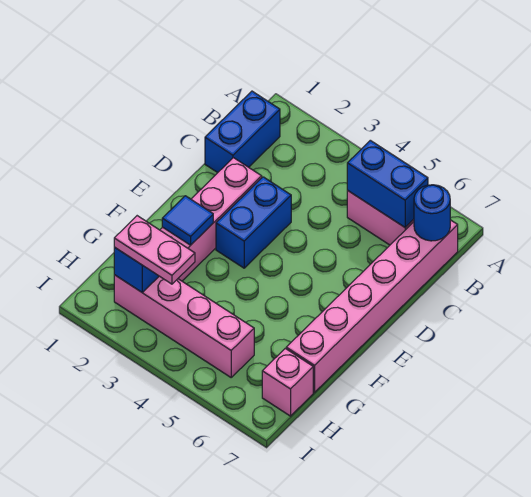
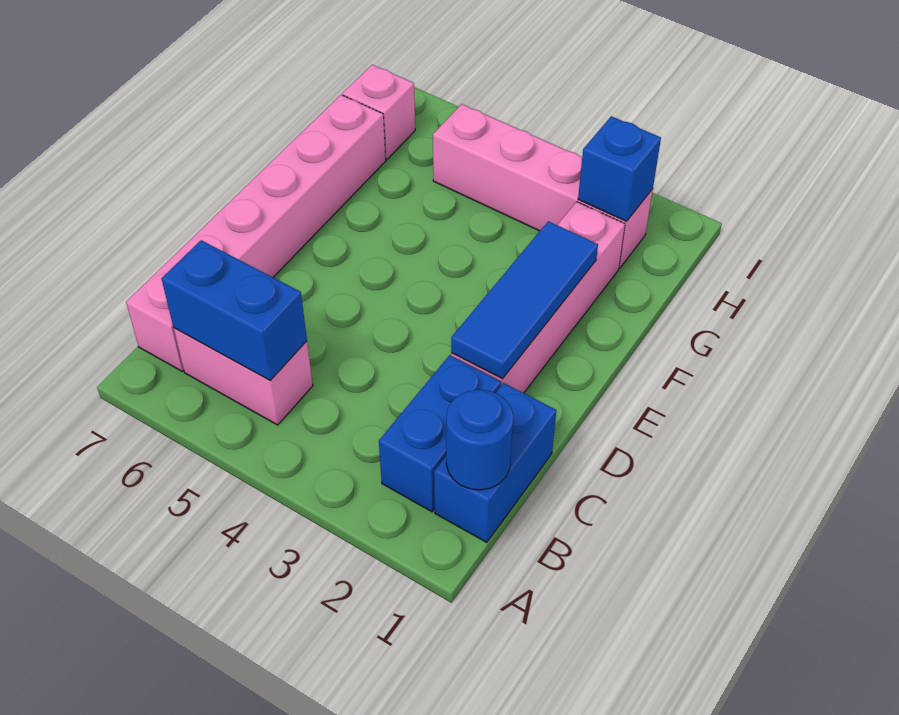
blue 1x1 round brick [414,185,450,241] -> blue 1x1 round brick moved to [446,390,513,490]
blue 1x2 brick [216,177,291,268] -> blue 1x2 brick moved to [379,355,501,512]
blue 1x1 tile [162,196,213,245] -> blue 1x3 tile [451,221,598,379]
pink 1x2 plate [114,216,195,284] -> none

